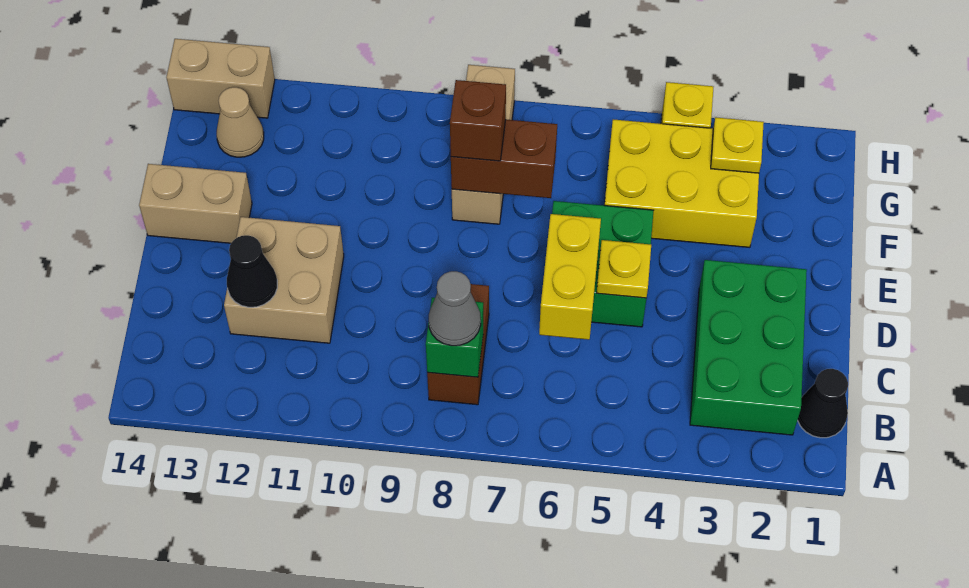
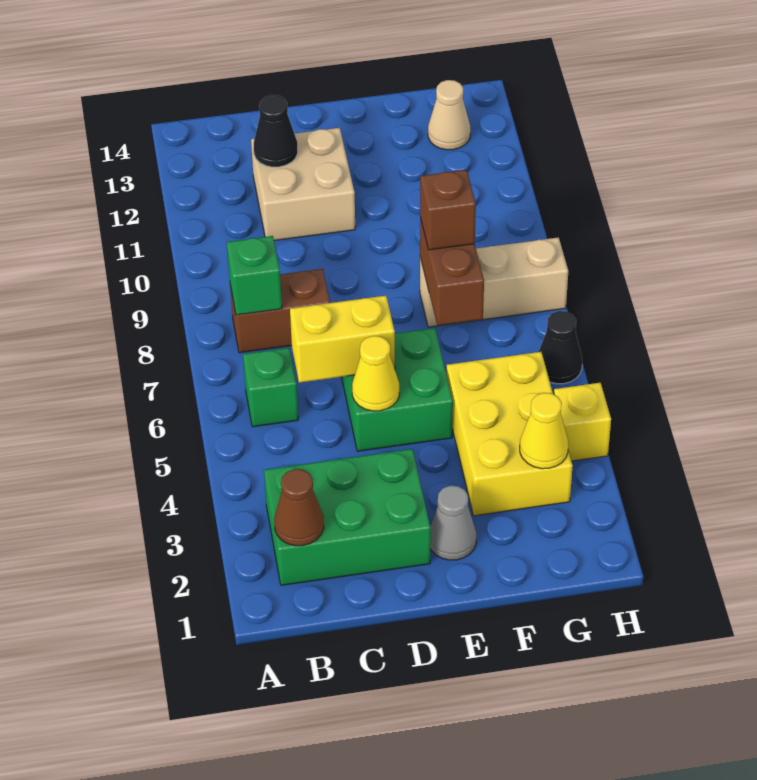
black 1x1 cone [797,369,848,438] -> black 1x1 cone moved to [539,311,582,384]
none -> brown 1x1 cone [274,469,324,546]
none -> green 1x1 brick [243,348,298,427]
grey 1x1 cone [429,271,481,346] -> grey 1x1 cone moved to [430,486,476,560]
yellow 1x1 plate [597,240,651,298] -> yellow 1x1 cone [352,336,399,411]
tan 1x2 brick [139,164,252,243] -> none
yellow 1x1 plate [711,117,764,173] -> yellow 1x1 cone [520,393,568,469]
tan 1x2 brick [166,39,275,118] -> none

